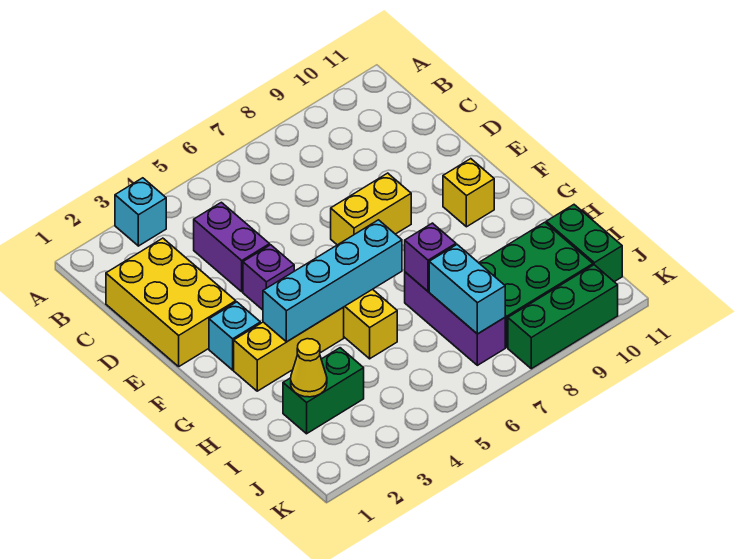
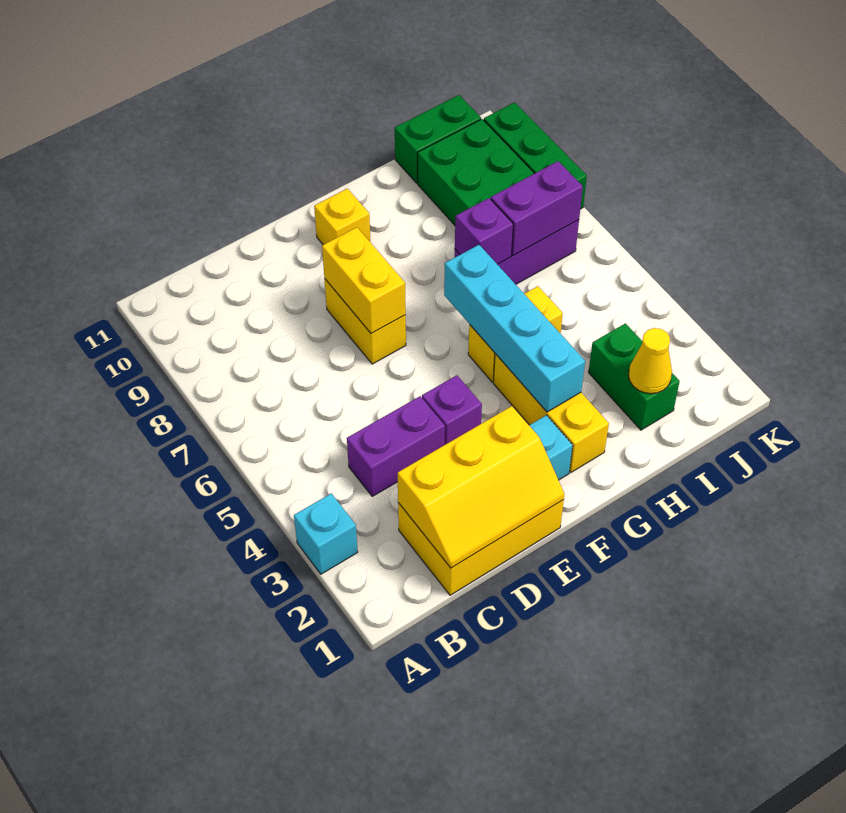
none -> yellow 2x3 slope [398,406,564,568]
none -> yellow 1x2 brick [322,227,406,333]
cyan 1x2 brick [429,245,505,334] -> purple 1x2 brick [491,161,583,256]

